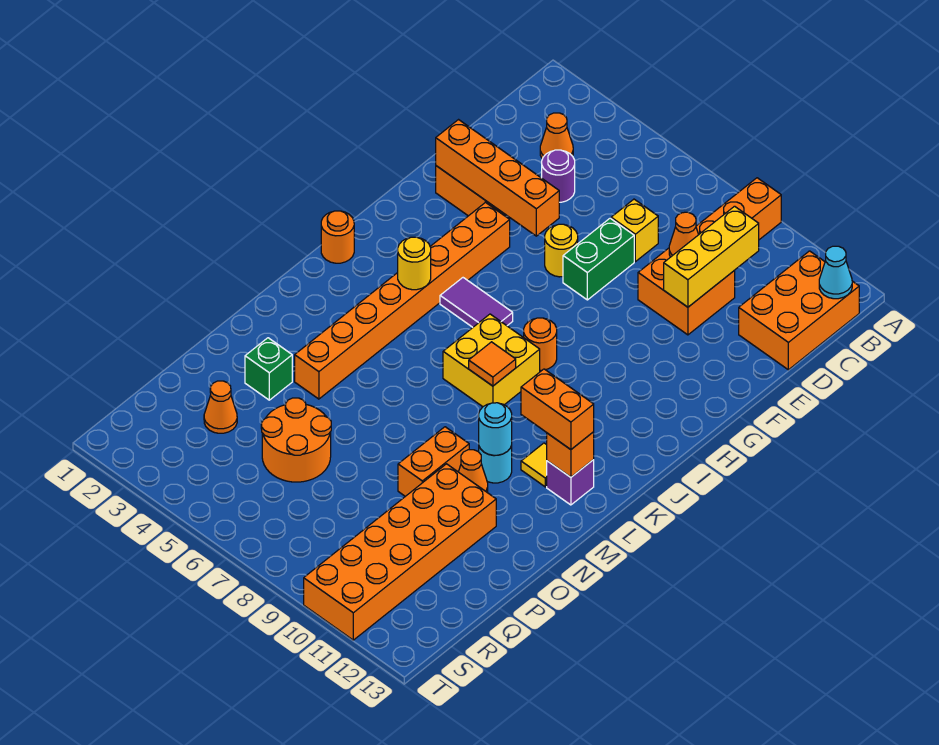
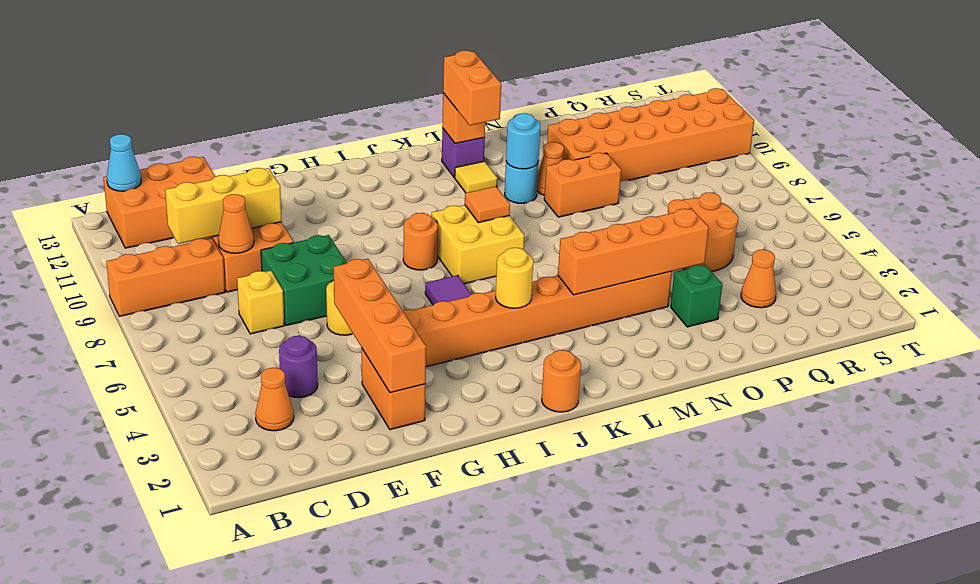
green 1x2 brick [563,218,634,300] -> green 2x2 brick [261,235,347,325]
none -> orange 1x4 brick [558,209,709,295]

